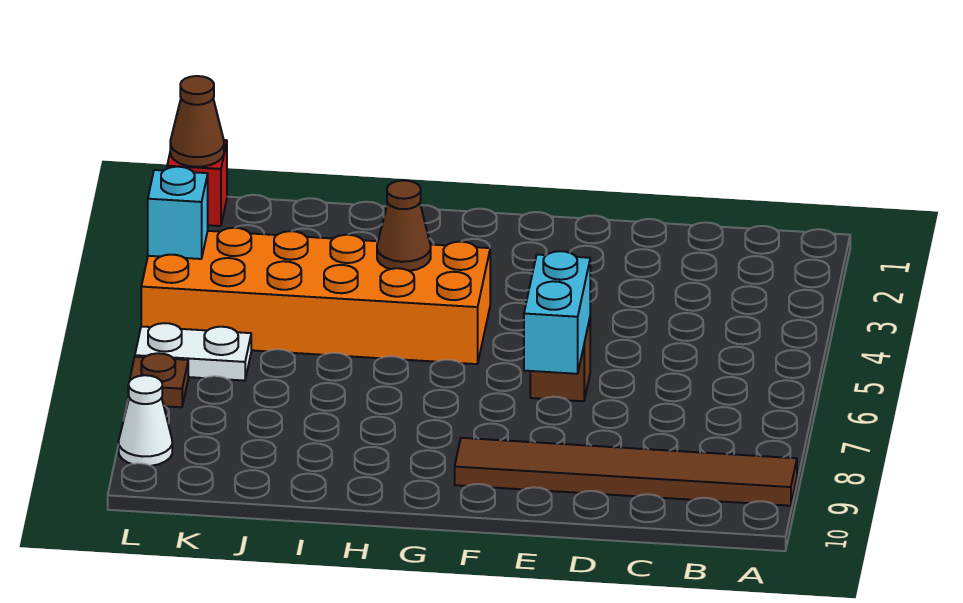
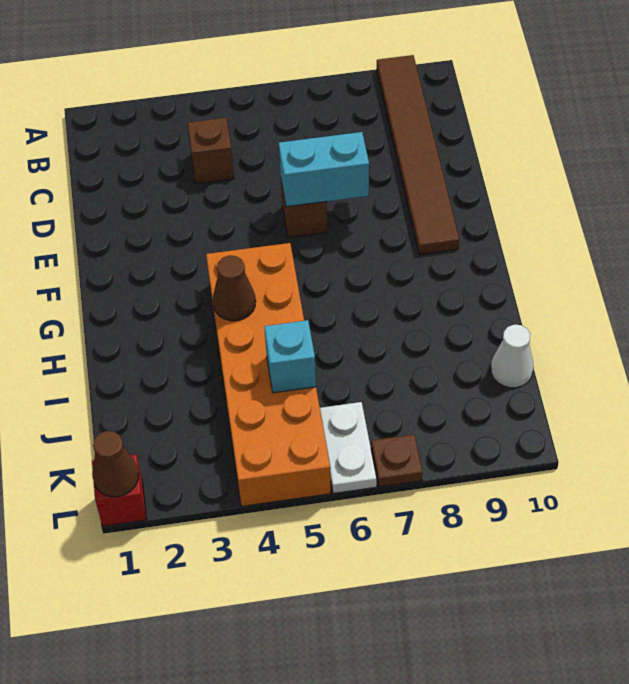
none -> brown 1x1 brick [188,118,234,184]
cyan 1x1 brick [148,167,208,259] -> cyan 1x1 brick moved to [264,320,316,393]
white 1x1 cone [119,375,172,466] -> white 1x1 cone moved to [491,325,534,388]

